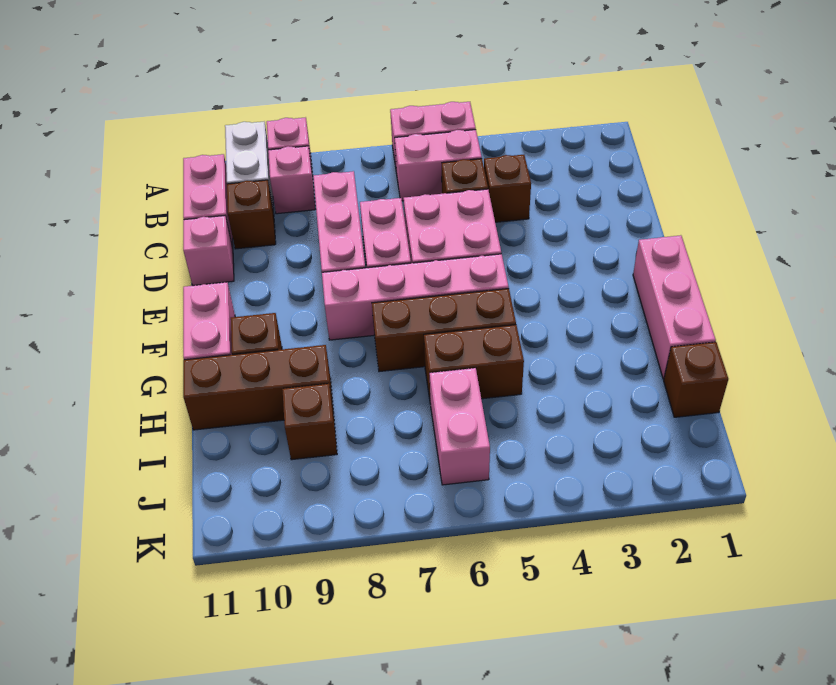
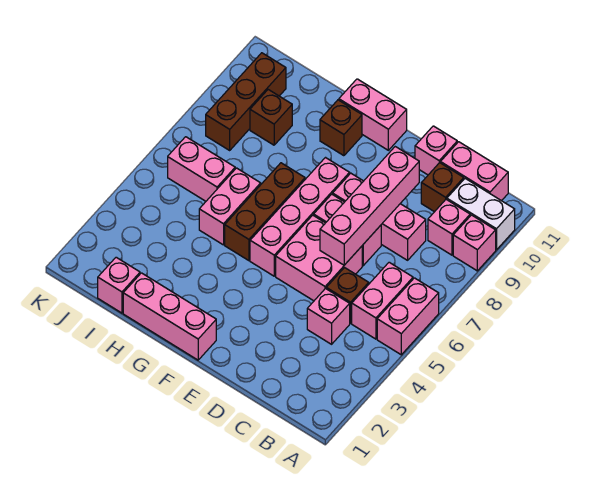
brown 1x1 brick [484,155,531,222] -> pink 1x1 brick [307,289,350,344]
none -> pink 1x4 brick [320,147,419,265]
brown 1x2 brick [424,325,524,399] -> pink 1x2 brick [199,168,261,245]
brown 1x3 brick [183,345,333,430] -> brown 1x3 brick moved to [206,53,286,150]
brown 1x1 brick [664,342,728,417] -> pink 1x1 brick [98,257,140,313]

